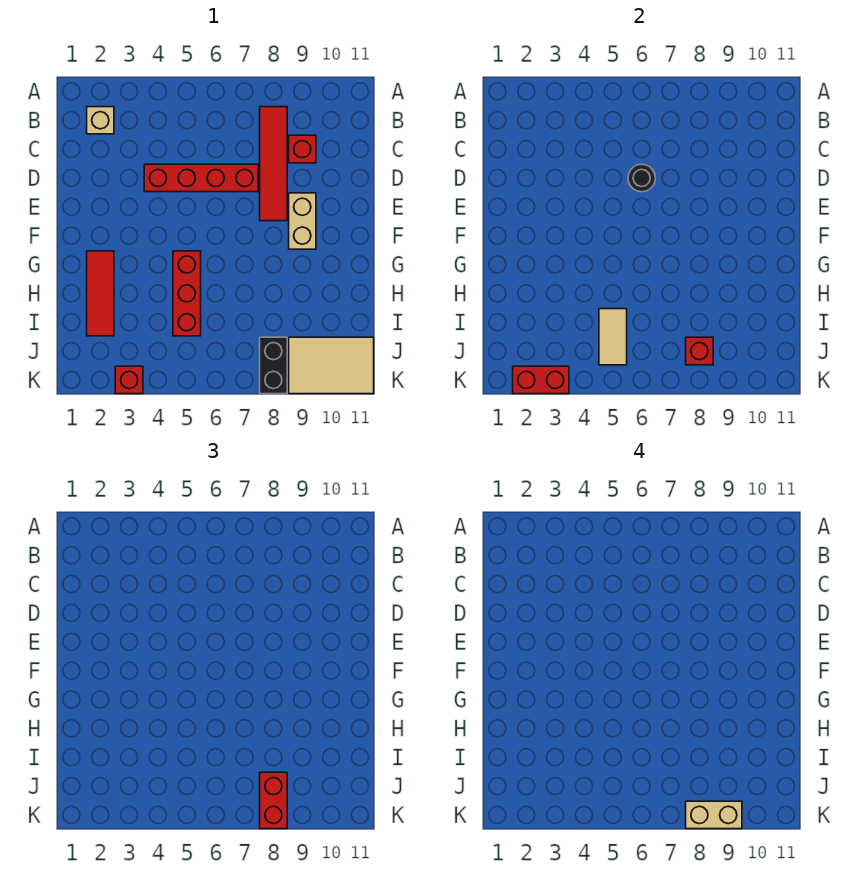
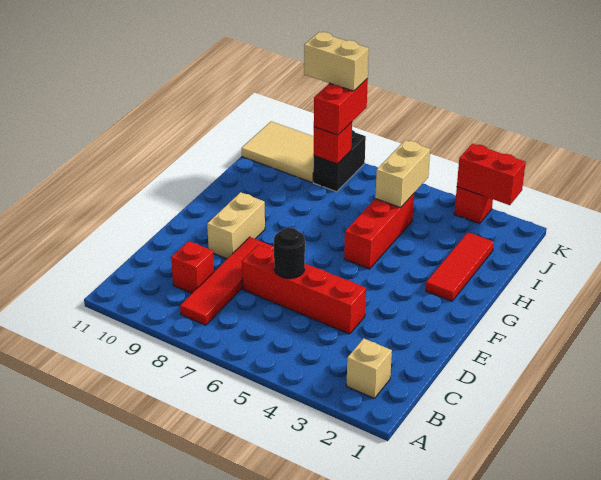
tan 1x2 tile [599,309,627,365] -> tan 1x2 brick [375,140,430,208]

